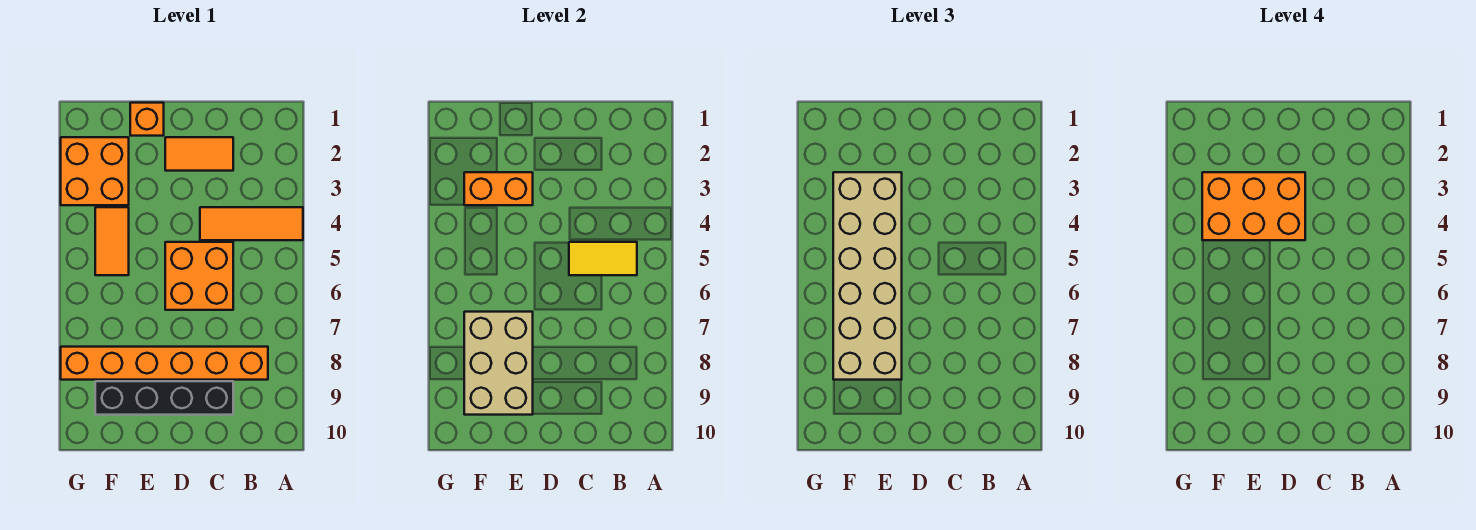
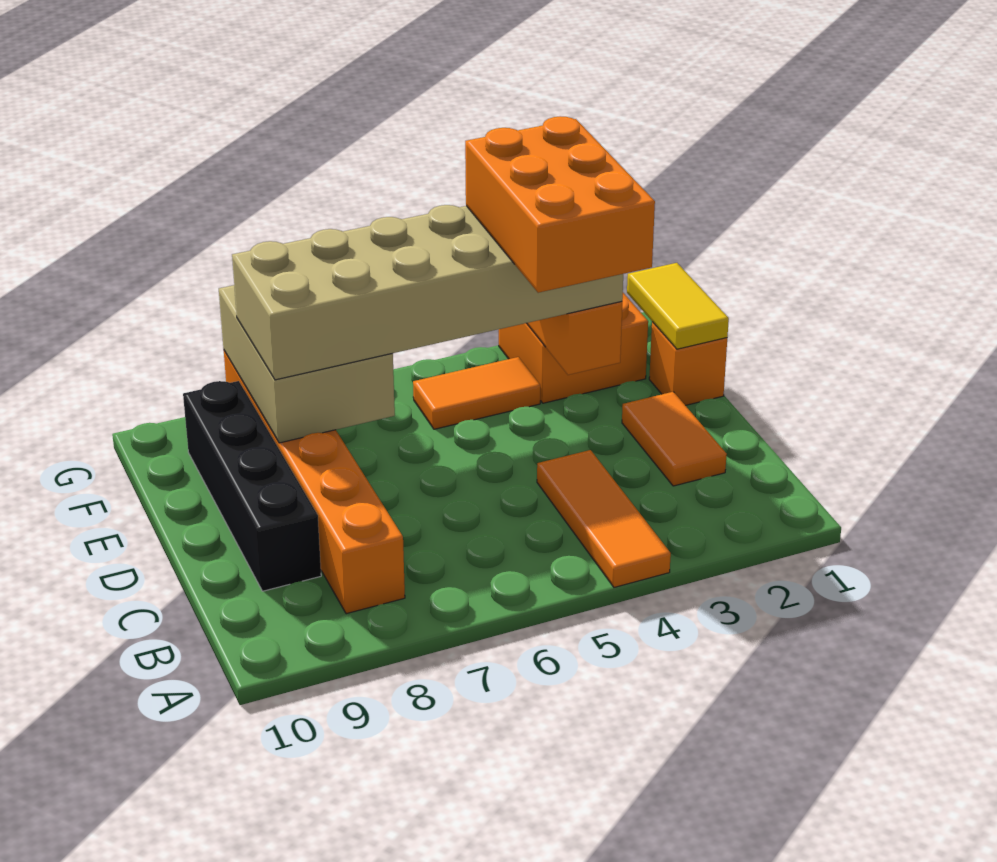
yellow 1x2 tile [569,242,637,275] -> yellow 1x2 tile moved to [627,263,729,349]
orange 2x2 brick [165,242,233,310] -> none
tan 2x3 brick [464,312,533,415] -> tan 2x3 brick turned to [219,285,395,443]

